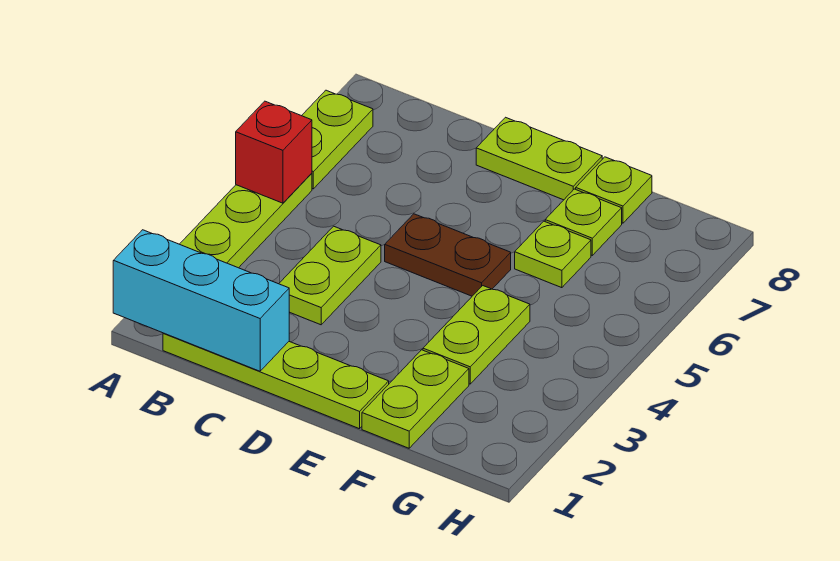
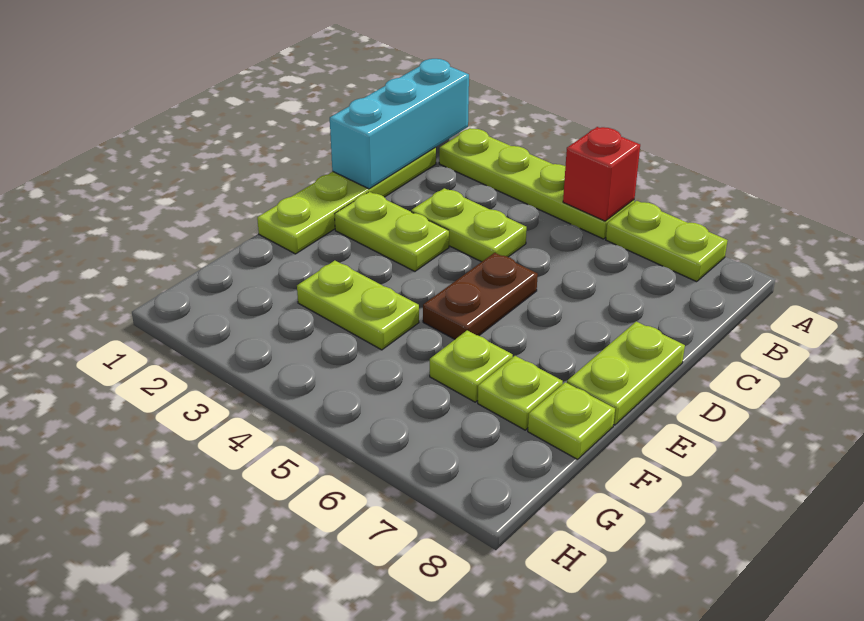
lime 1x2 plate [362,350,469,448] -> lime 1x2 plate moved to [335,192,449,271]

